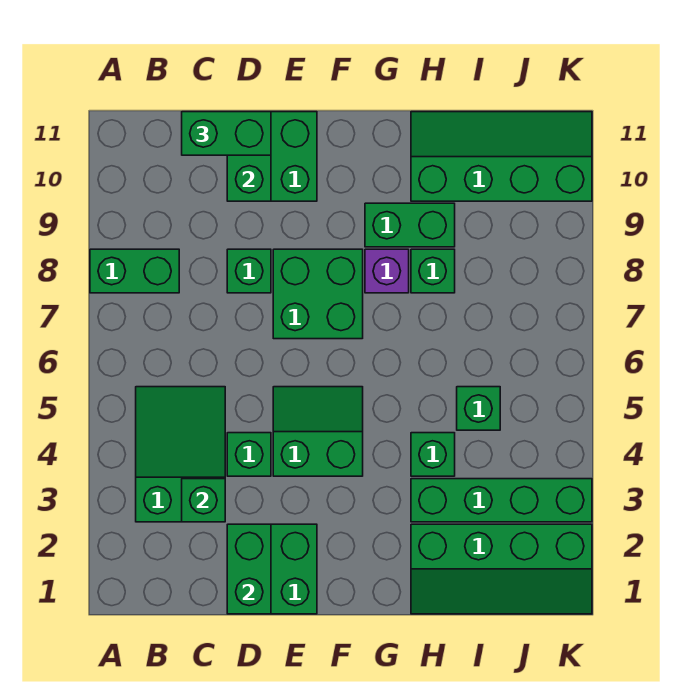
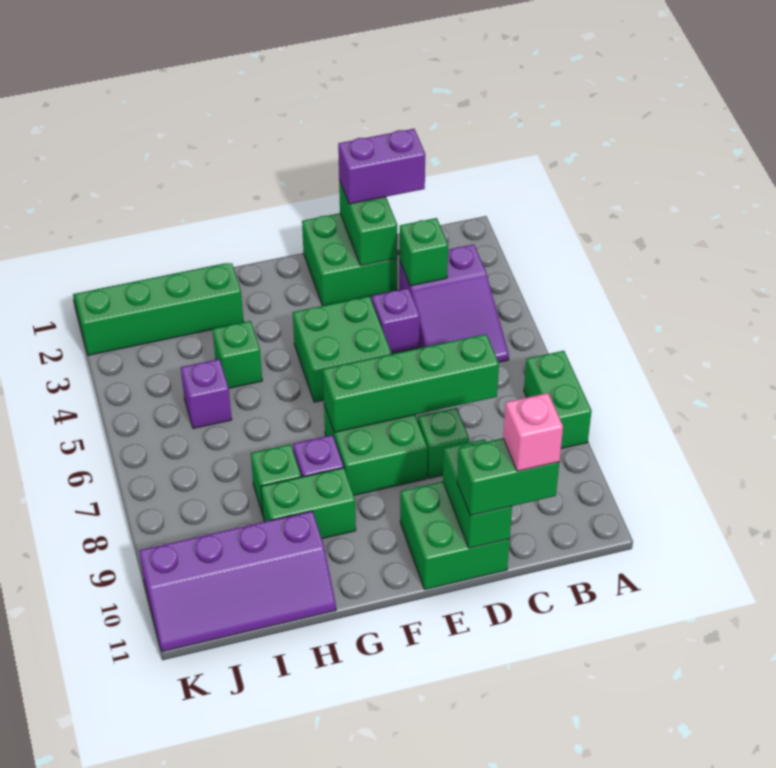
green 1x2 brick [90,249,179,293] -> green 1x2 brick turned to [524,351,592,449]
green 2x3 slope [136,387,225,522] -> purple 2x3 slope [399,244,509,362]
none -> purple 1x2 brick [338,129,425,204]
none -> pink 1x1 brick [503,393,563,471]
green 1x1 brick [227,433,271,476] -> purple 1x1 brick [372,288,420,354]
green 2x2 slope [273,387,363,476] -> green 2x2 brick [293,296,392,402]
green 1x4 brick [411,479,592,522] -> green 1x4 brick moved to [323,334,499,432]
green 2x4 slope [411,112,592,201] -> purple 2x4 slope [139,511,336,652]
green 1x1 brick [457,387,500,430] -> purple 1x1 brick [181,359,232,429]

